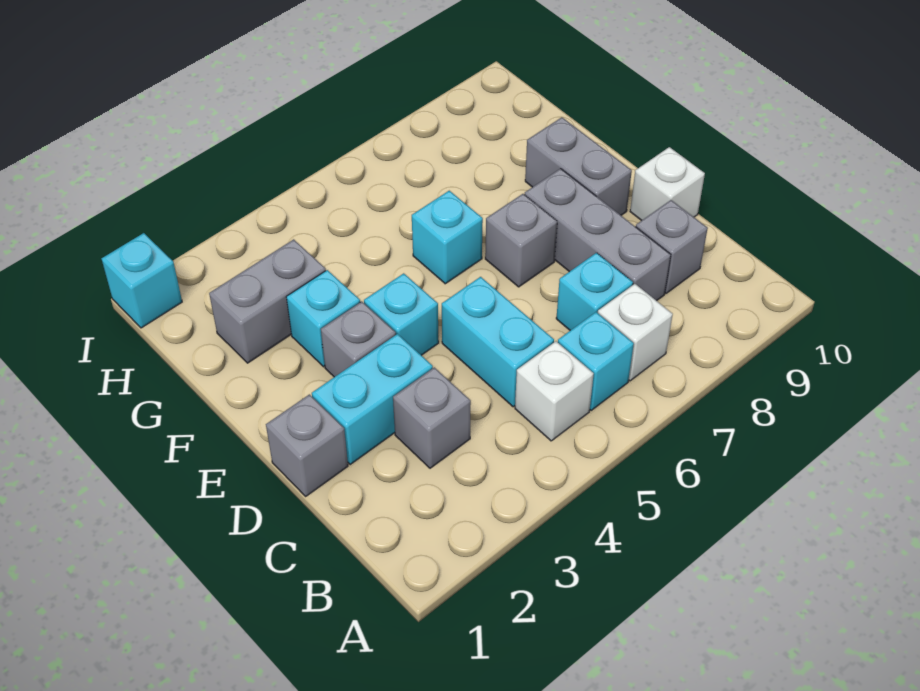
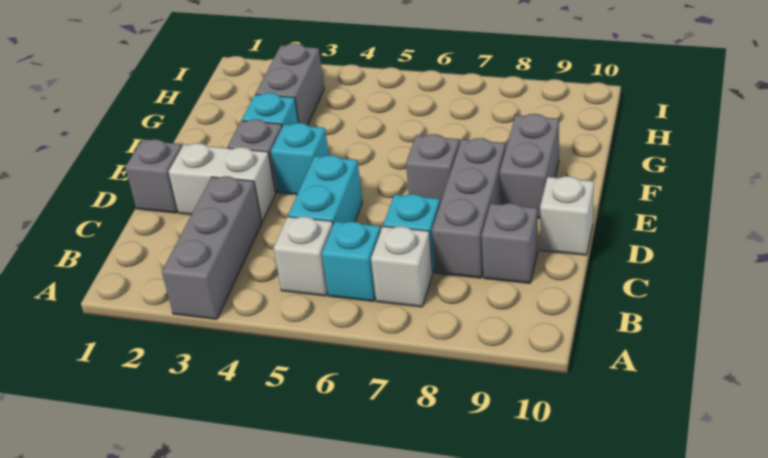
grey 1x1 brick [393,367,471,468] -> grey 1x3 brick [162,176,262,319]
cyan 1x2 brick [312,334,433,465] -> white 1x2 brick [168,143,275,222]
cyan 1x1 brick [412,191,483,284] -> none
grey 1x2 brick [209,239,326,363] -> grey 1x2 brick turned to [256,43,324,125]
cyan 1x1 brick [101,233,182,328] -> none

